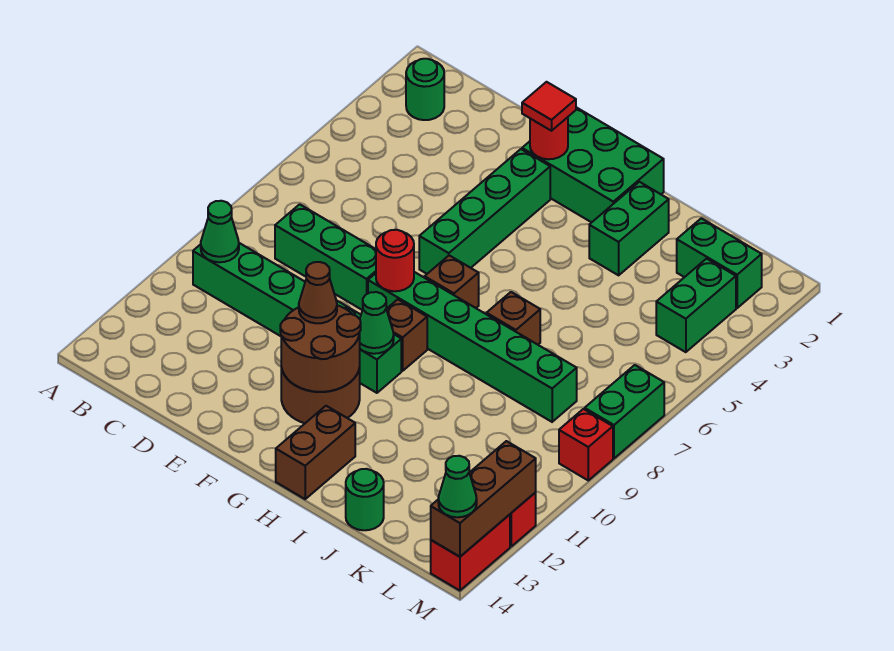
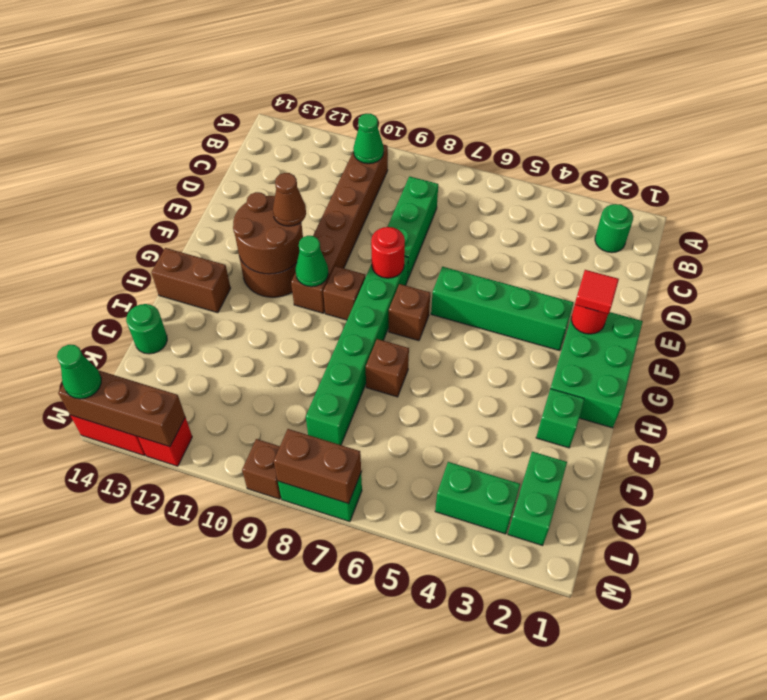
green 1x6 brick [193,243,401,393] -> brown 1x6 brick [291,145,388,313]
green 1x2 brick [589,182,669,275] -> green 1x1 brick [536,389,584,448]
none -> brown 1x2 brick [274,429,361,504]
red 1x1 brick [559,409,613,480] -> brown 1x1 brick [242,439,281,499]

